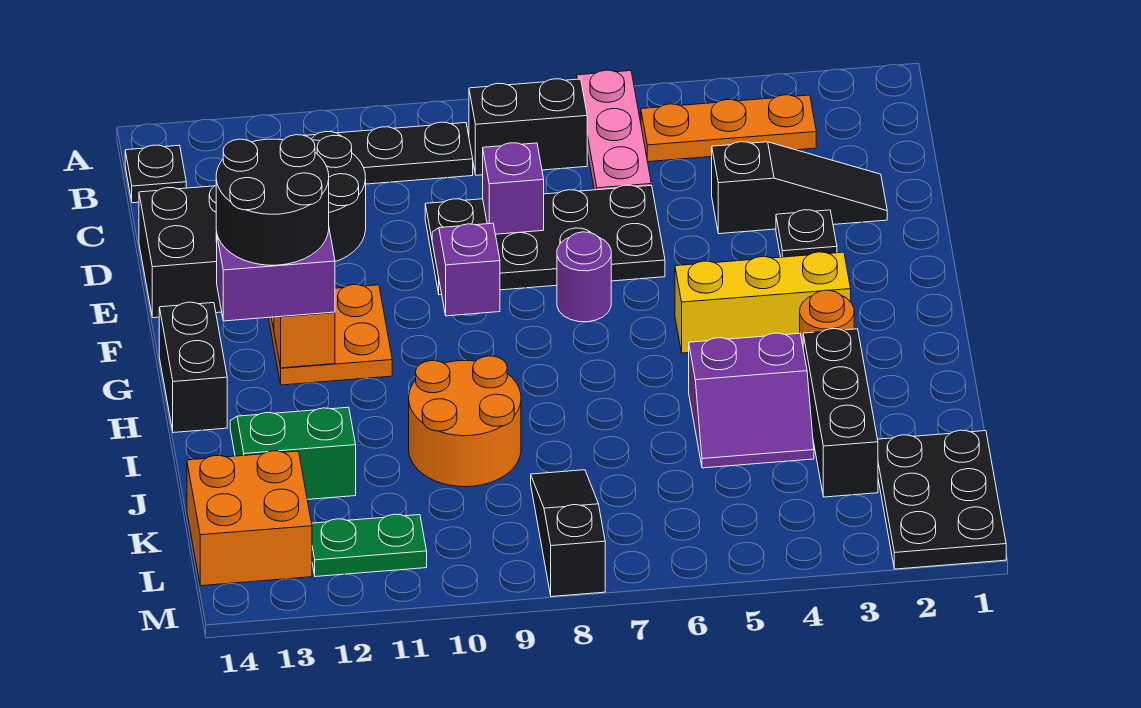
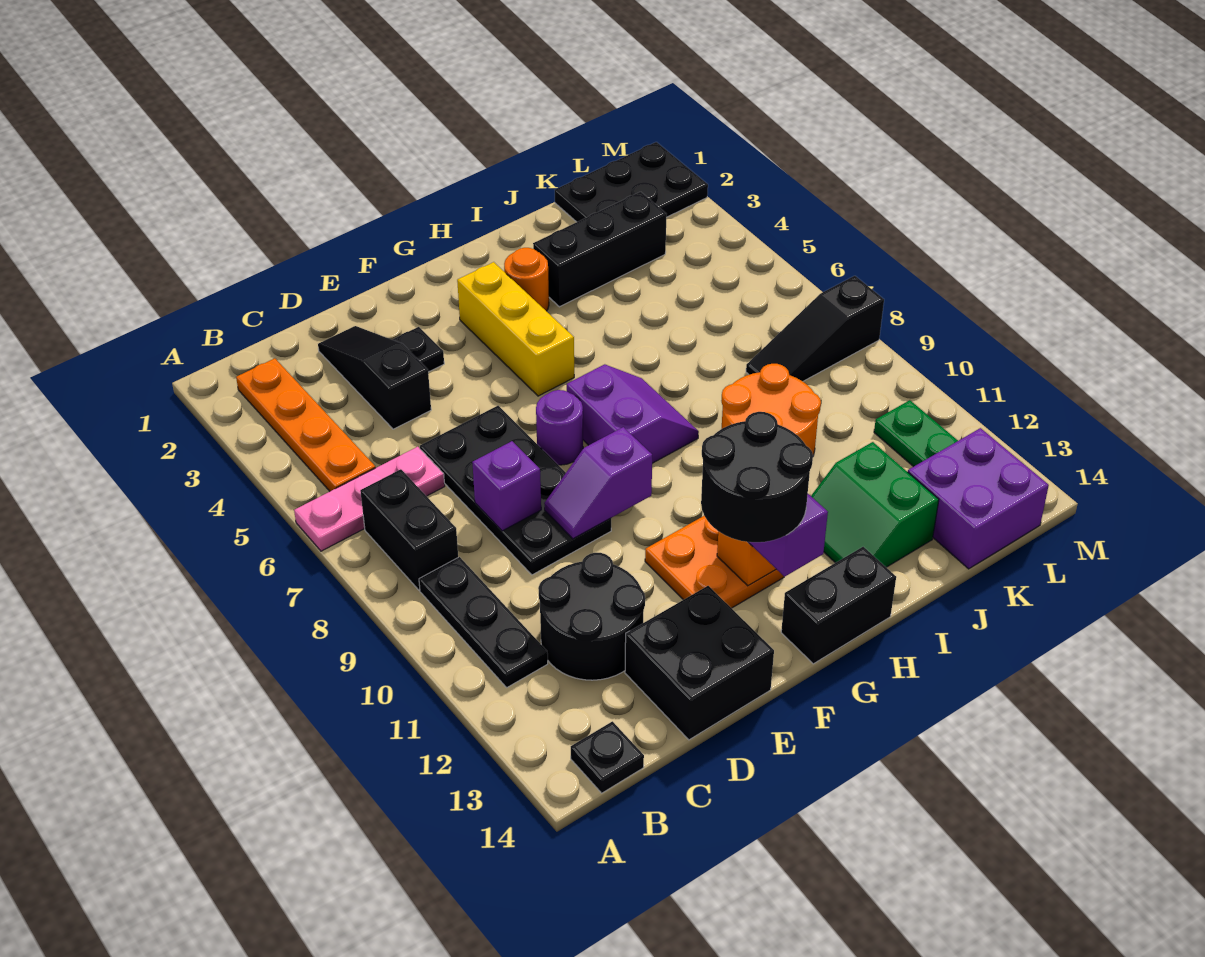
orange 1x3 plate [641,95,816,162] -> orange 1x4 plate [236,358,376,491]
purple 2x2 slope [689,333,814,468] -> purple 2x2 slope moved to [567,364,699,463]
orange 2x2 brick [187,451,312,586] -> purple 2x2 brick [908,428,1049,569]

